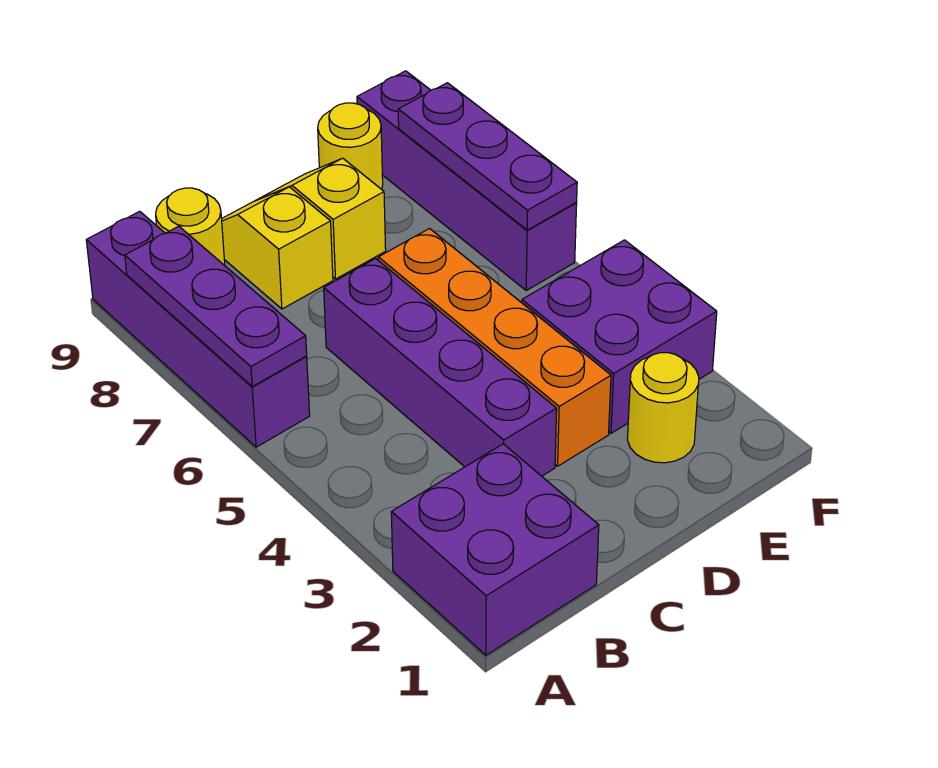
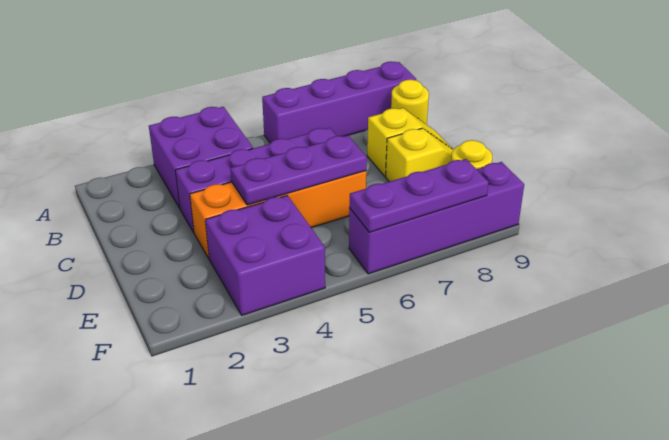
purple 2x2 brick [391,444,599,655] -> purple 2x2 brick moved to [149,107,253,208]
purple 1x3 plate [125,226,307,386] -> purple 1x3 plate moved to [230,135,367,205]
yellow 1x1 round brick [627,353,699,463] -> none

